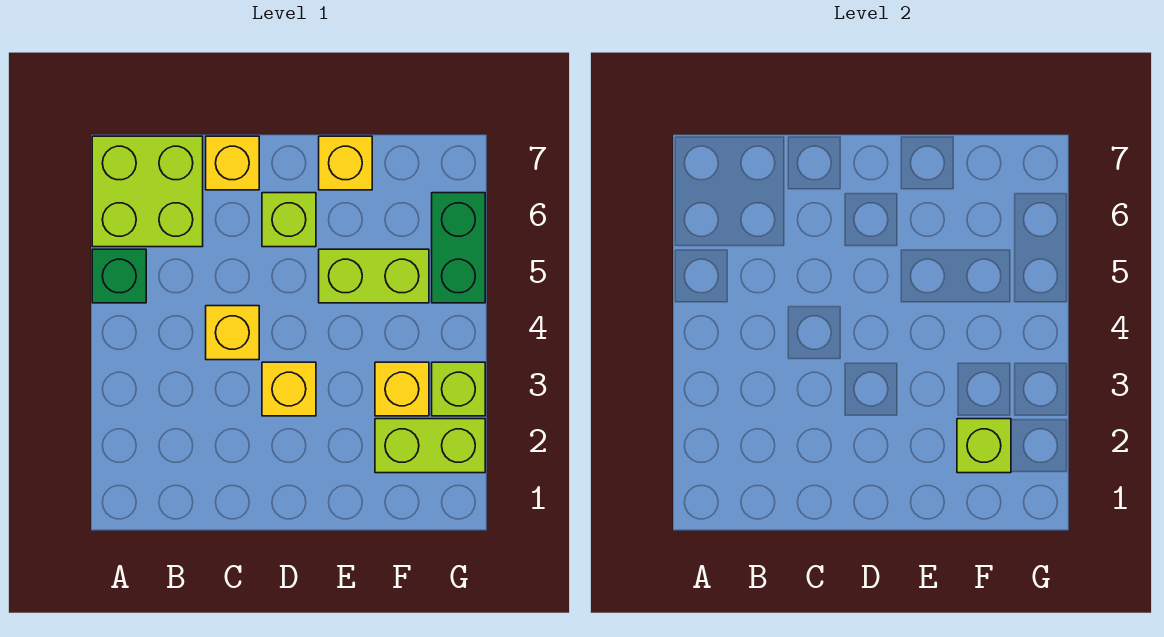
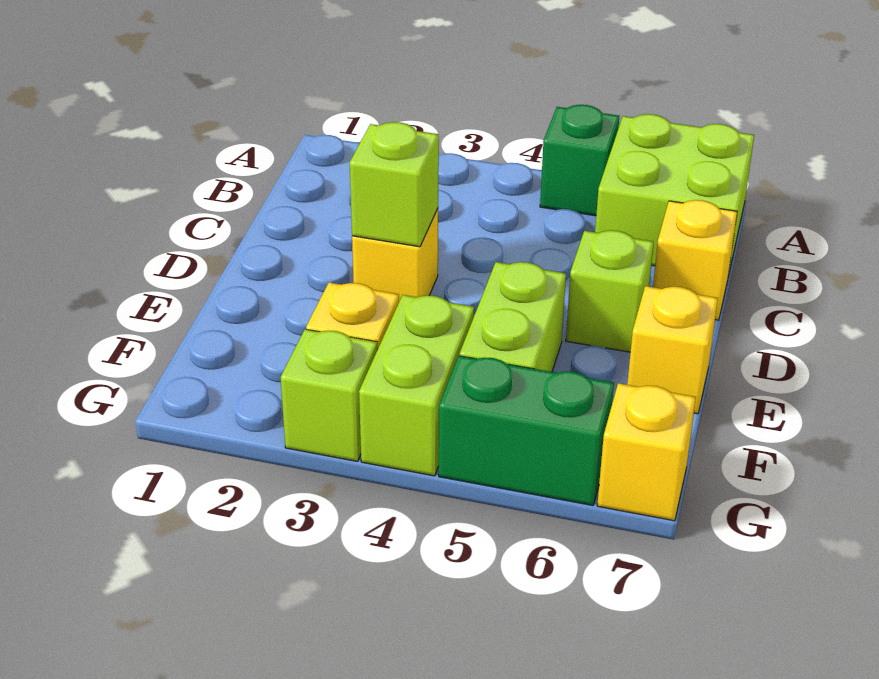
yellow 1x1 brick [206,306,259,360] -> yellow 1x1 brick moved to [597,383,696,521]
lime 1x2 brick [375,419,485,473] -> lime 1x2 brick moved to [359,295,474,476]
lime 1x1 brick [957,419,1011,473] -> lime 1x1 brick moved to [350,122,439,247]

